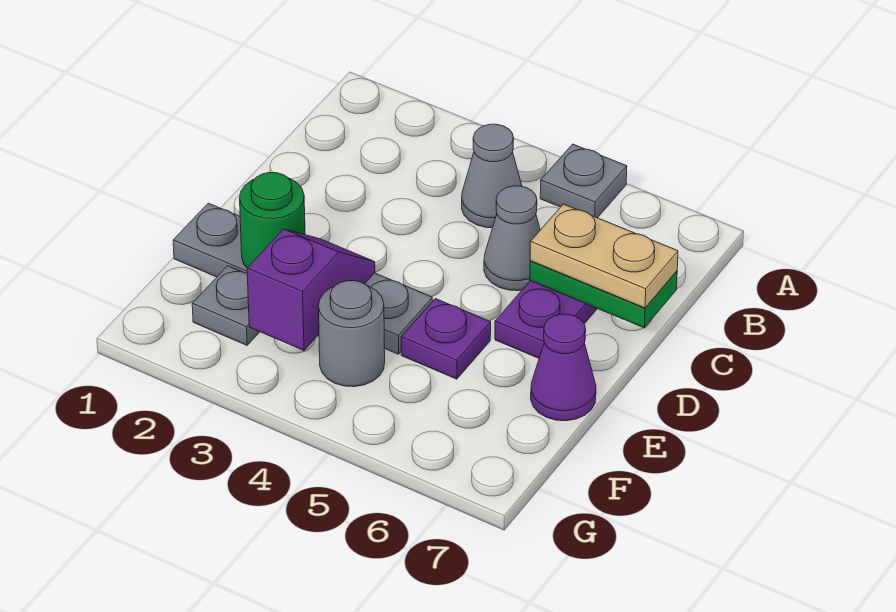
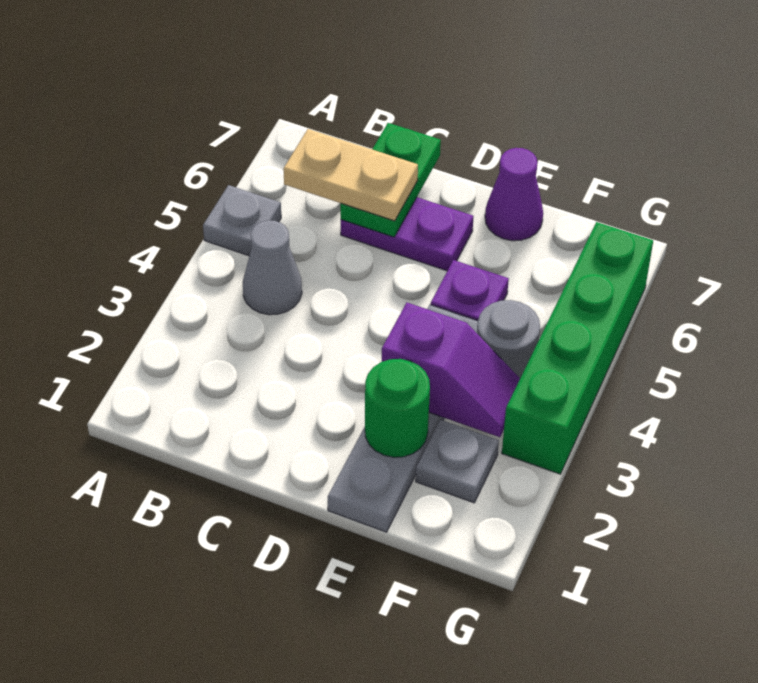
grey 1x1 cone [484,186,540,291] -> none
tan 1x2 plate [530,204,678,308] -> tan 1x2 plate turned to [283,129,418,221]
purple 1x2 slope [247,229,375,350] -> purple 1x2 slope turned to [382,303,520,437]
none -> green 1x4 brick [502,222,653,474]

